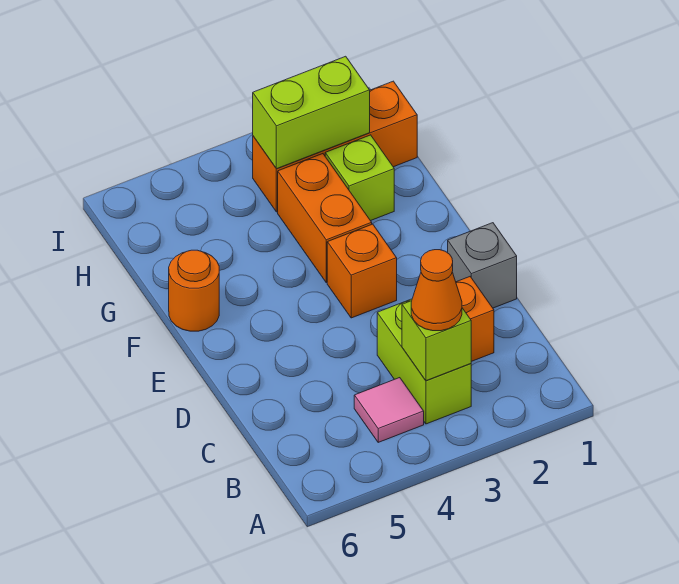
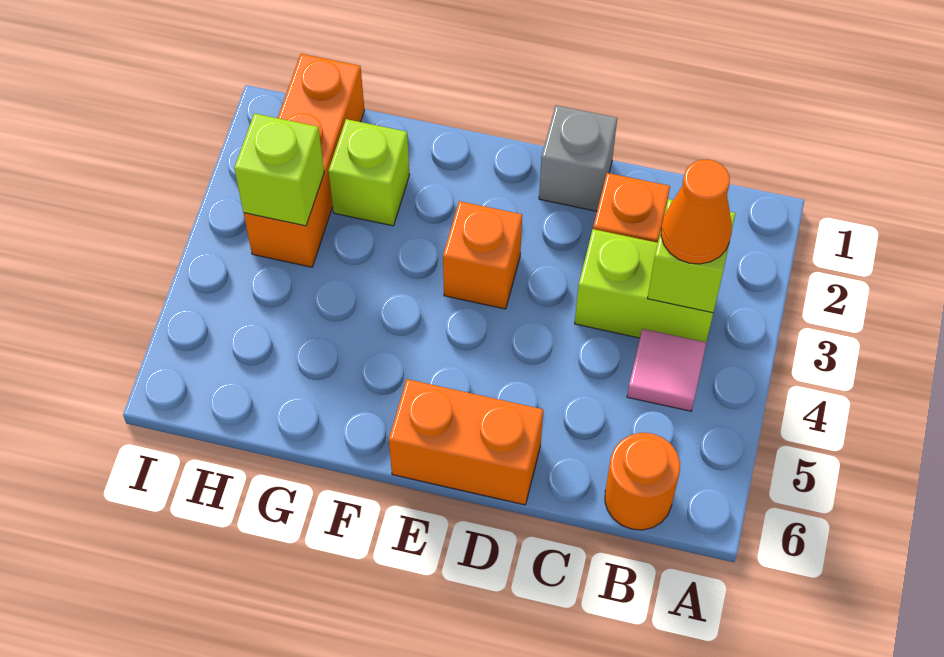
orange 1x2 brick [278,154,372,283] -> orange 1x2 brick moved to [389,379,543,505]
orange 1x1 round brick [169,250,219,331] -> orange 1x1 round brick moved to [605,433,680,530]
lime 1x2 brick [253,56,370,169] -> lime 1x1 brick [234,113,324,226]

